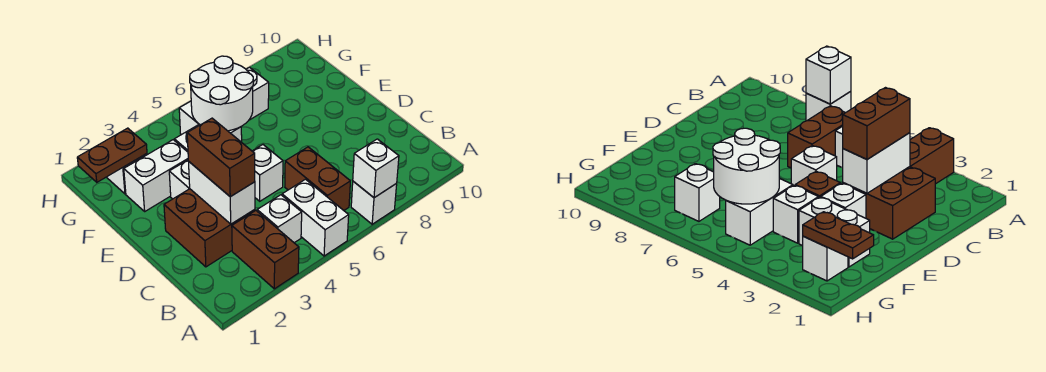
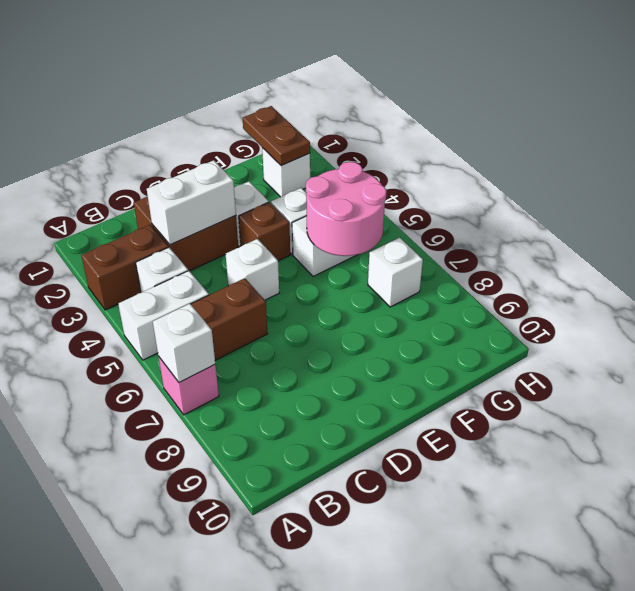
white 1x1 brick [351,181,397,224] -> pink 1x1 brick [159,357,219,415]
brown 1x2 brick [187,118,255,197] -> none
white 1x2 brick [124,140,188,211] -> none
white 2x2 round brick [190,56,253,131] -> pink 2x2 round brick [306,162,387,256]

